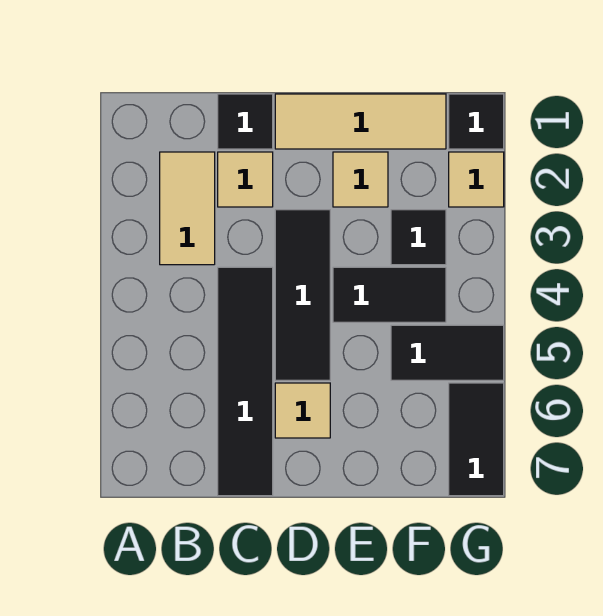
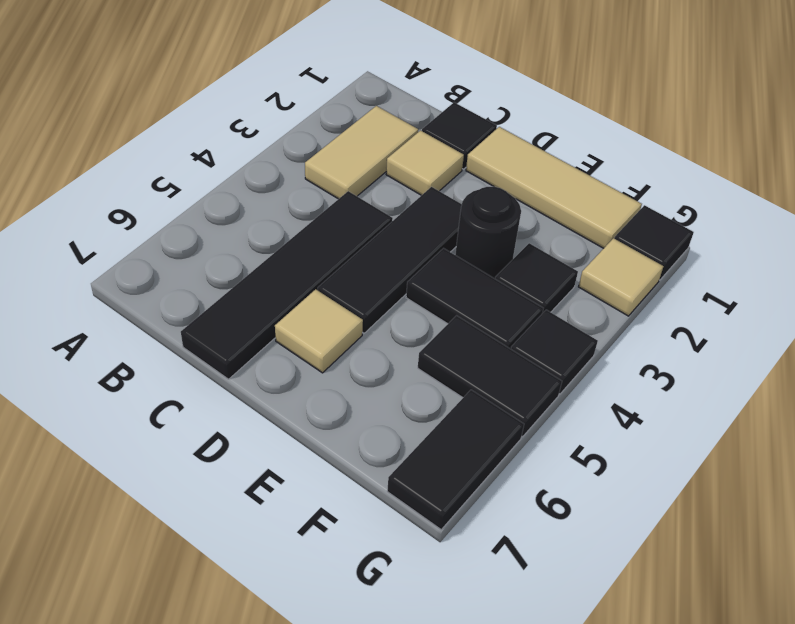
tan 1x1 tile [333,152,388,207] -> none
none -> black 1x1 round brick [455,187,521,279]
none -> black 1x1 tile [511,310,598,394]

